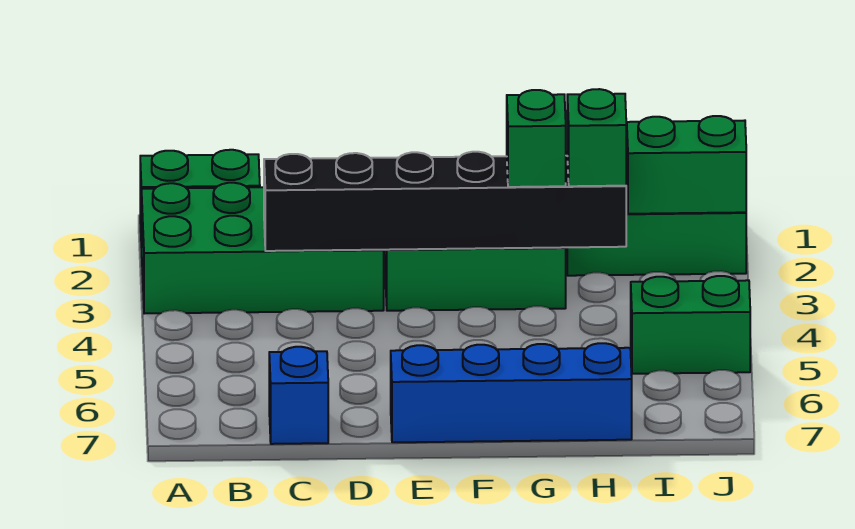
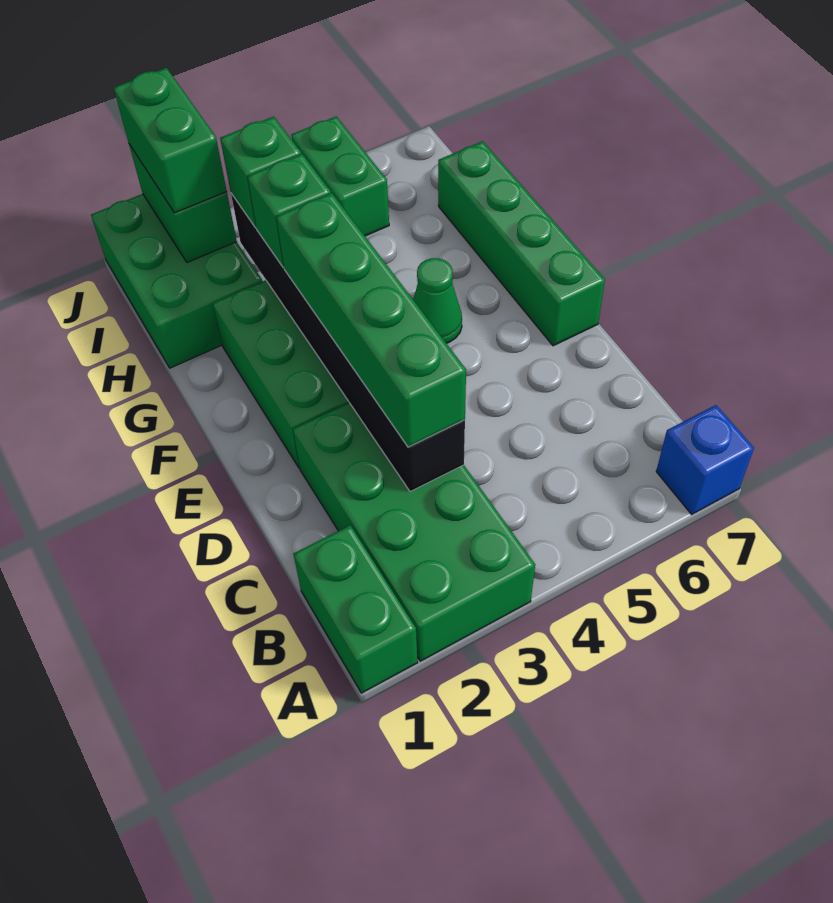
none -> green 1x4 brick [276,193,466,447]
blue 1x1 brick [269,347,328,444] -> blue 1x1 brick moved to [656,405,754,514]
blue 1x4 brick [391,343,632,442] -> green 1x4 brick [438,141,605,346]
none -> green 1x1 cone [413,258,462,343]
none -> green 1x2 brick [114,68,227,213]

